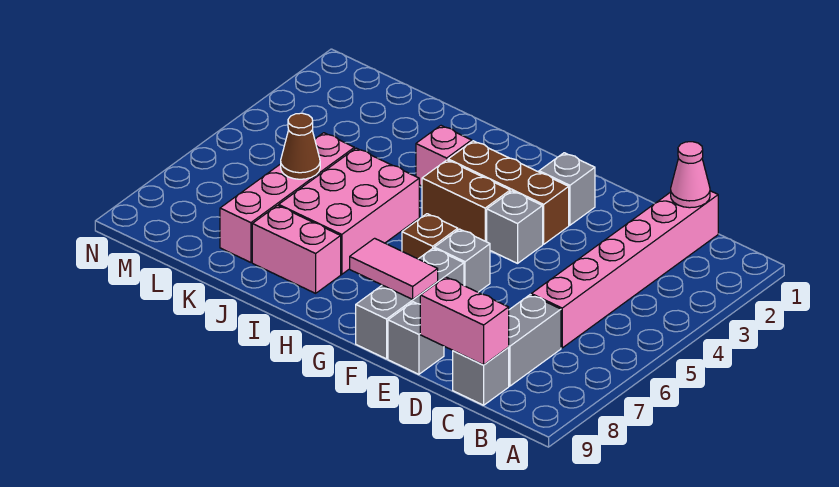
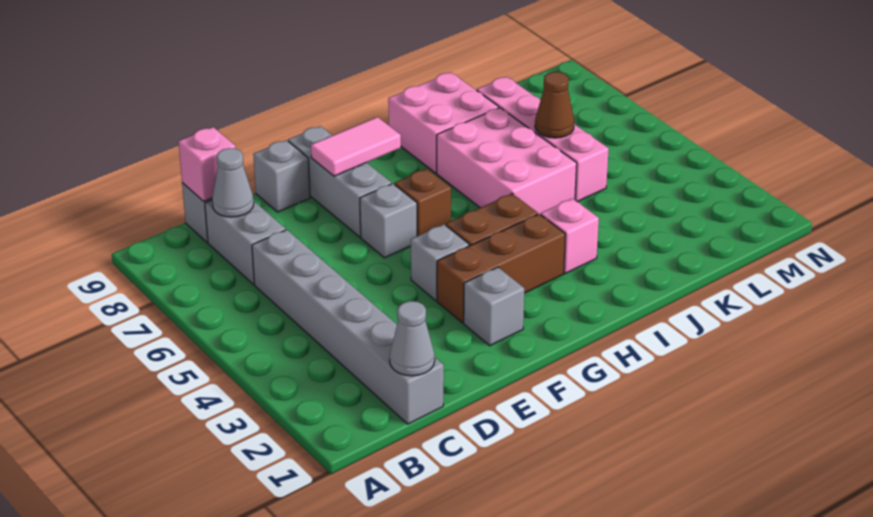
pink 1x6 brick [531,191,718,348] -> grey 1x6 brick [252,230,444,424]
pink 1x1 cone [671,142,710,208] -> grey 1x1 cone [390,301,435,376]
none -> grey 1x1 cone [212,148,254,217]
pink 1x2 brick [420,277,509,365] -> pink 1x1 brick [179,127,236,201]
pink 1x2 brick [252,206,341,293] -> pink 2x2 brick [388,72,499,173]

